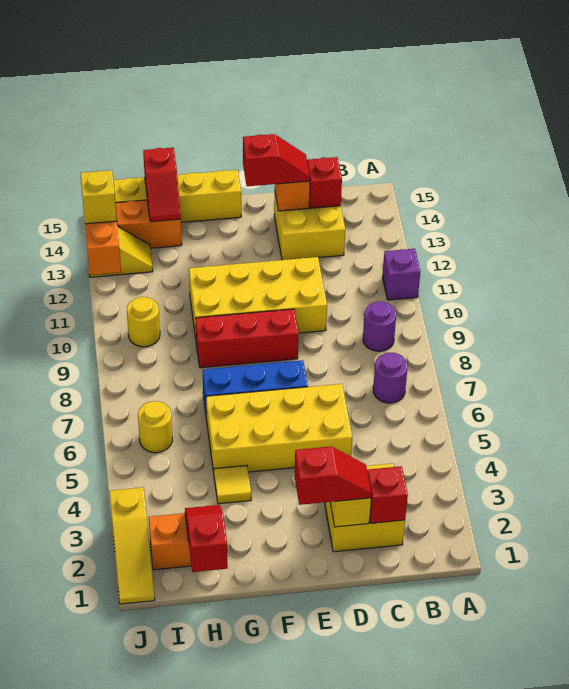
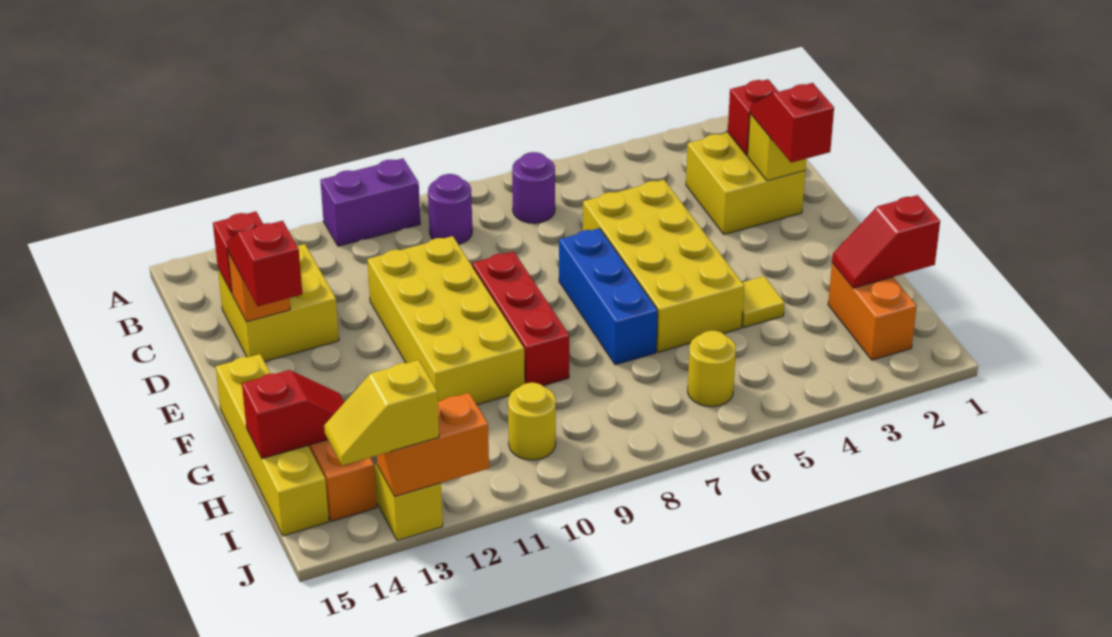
purple 1x1 brick [382,249,420,300] -> purple 1x2 brick [320,158,420,246]
yellow 1x3 slope [109,487,155,604] -> none

